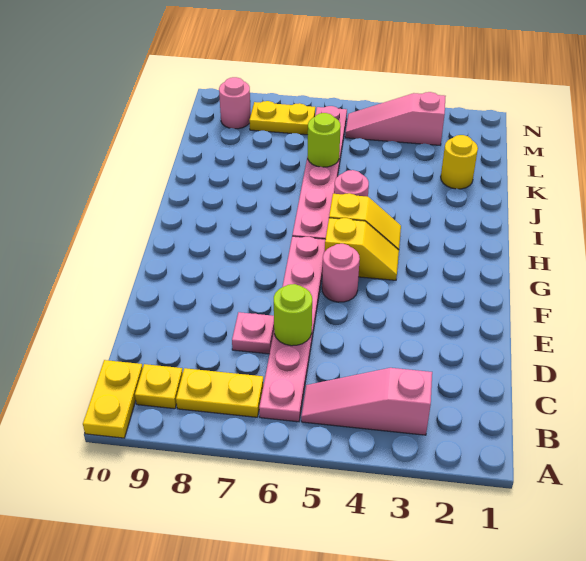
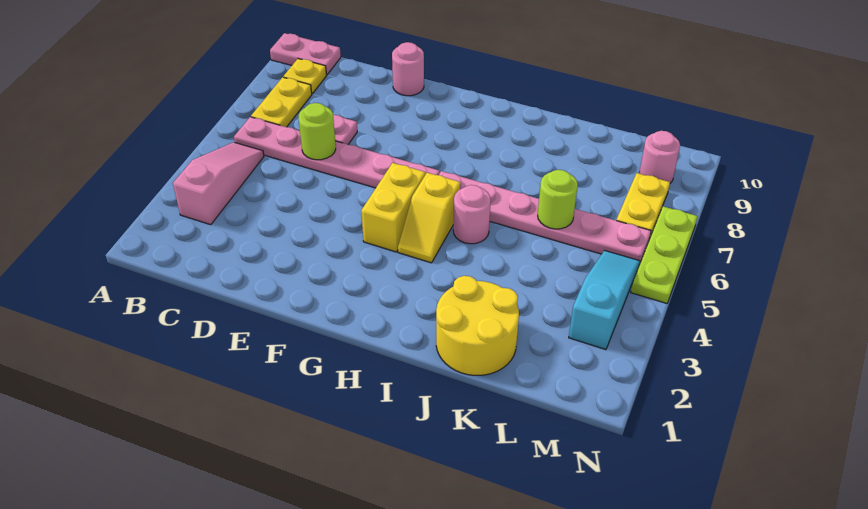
yellow 1x2 plate [83,360,143,438] -> pink 1x2 plate [270,33,341,75]
pink 1x1 round brick [322,244,360,302] -> pink 1x1 round brick moved to [392,42,424,96]
yellow 1x2 slope [325,218,399,280] -> yellow 1x2 brick [361,163,425,252]
yellow 1x1 round brick [441,135,478,189] -> yellow 2x2 round brick [436,276,519,375]
pink 1x3 slope [345,92,446,145] -> cyan 1x3 slope [569,250,640,350]
none -> lime 1x3 plate [631,206,697,303]

